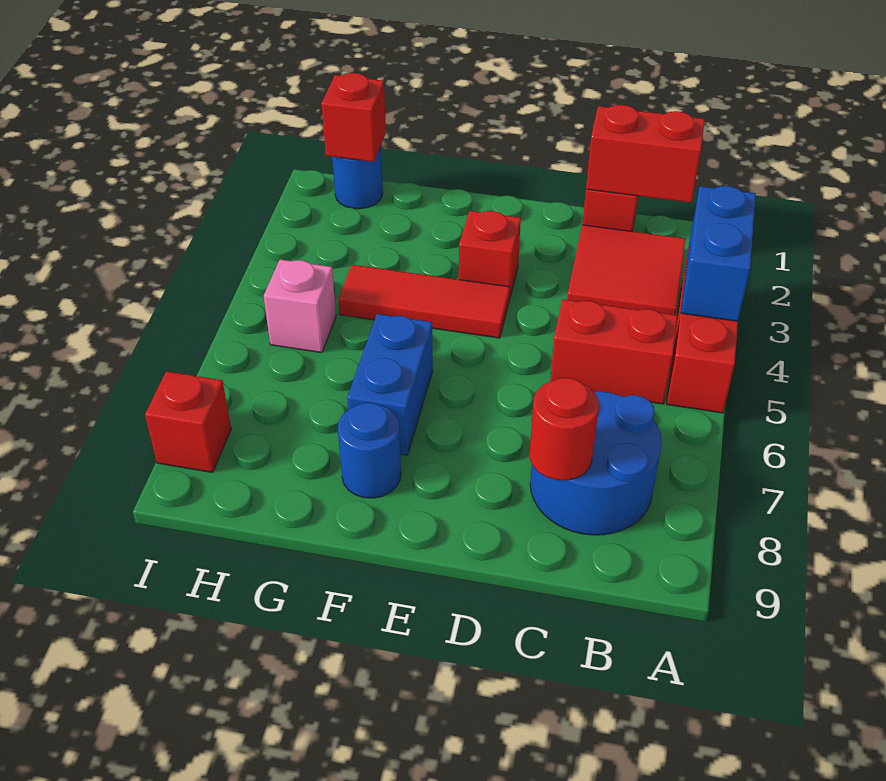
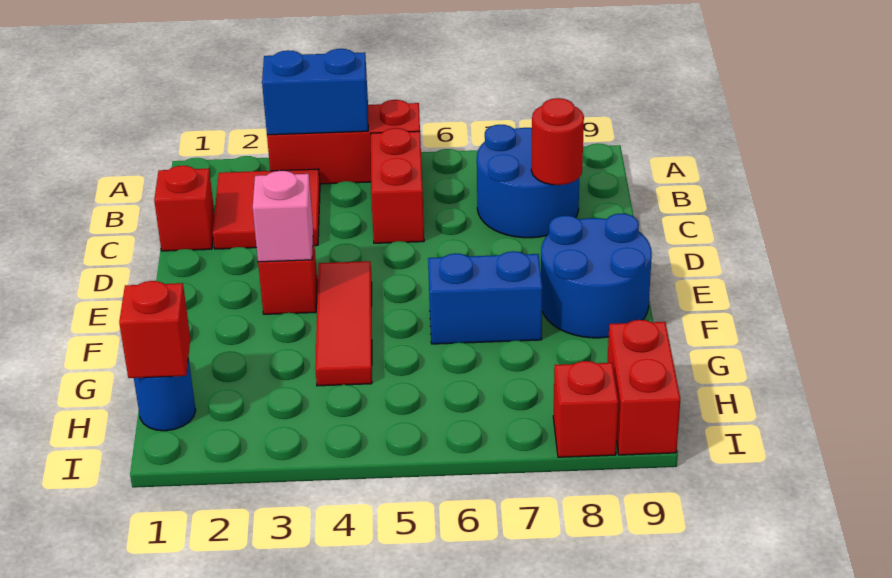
red 1x2 brick [586,105,705,203] -> red 1x2 brick moved to [607,320,680,455]
blue 1x1 round brick [338,403,401,498] -> blue 2x2 round brick [541,214,652,338]
pink 1x1 brick [264,260,336,353] -> pink 1x1 brick moved to [253,171,313,262]

